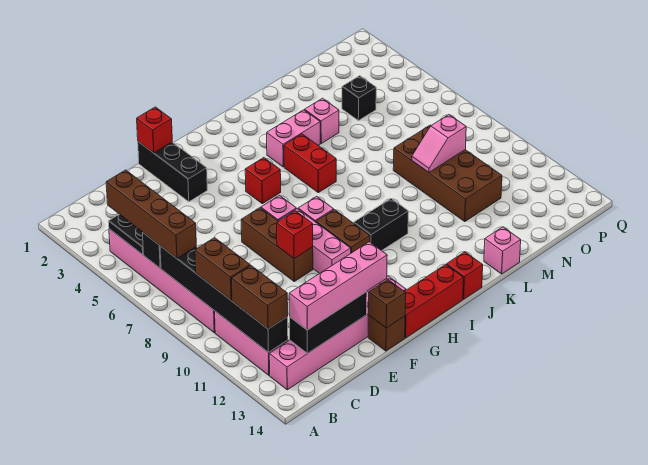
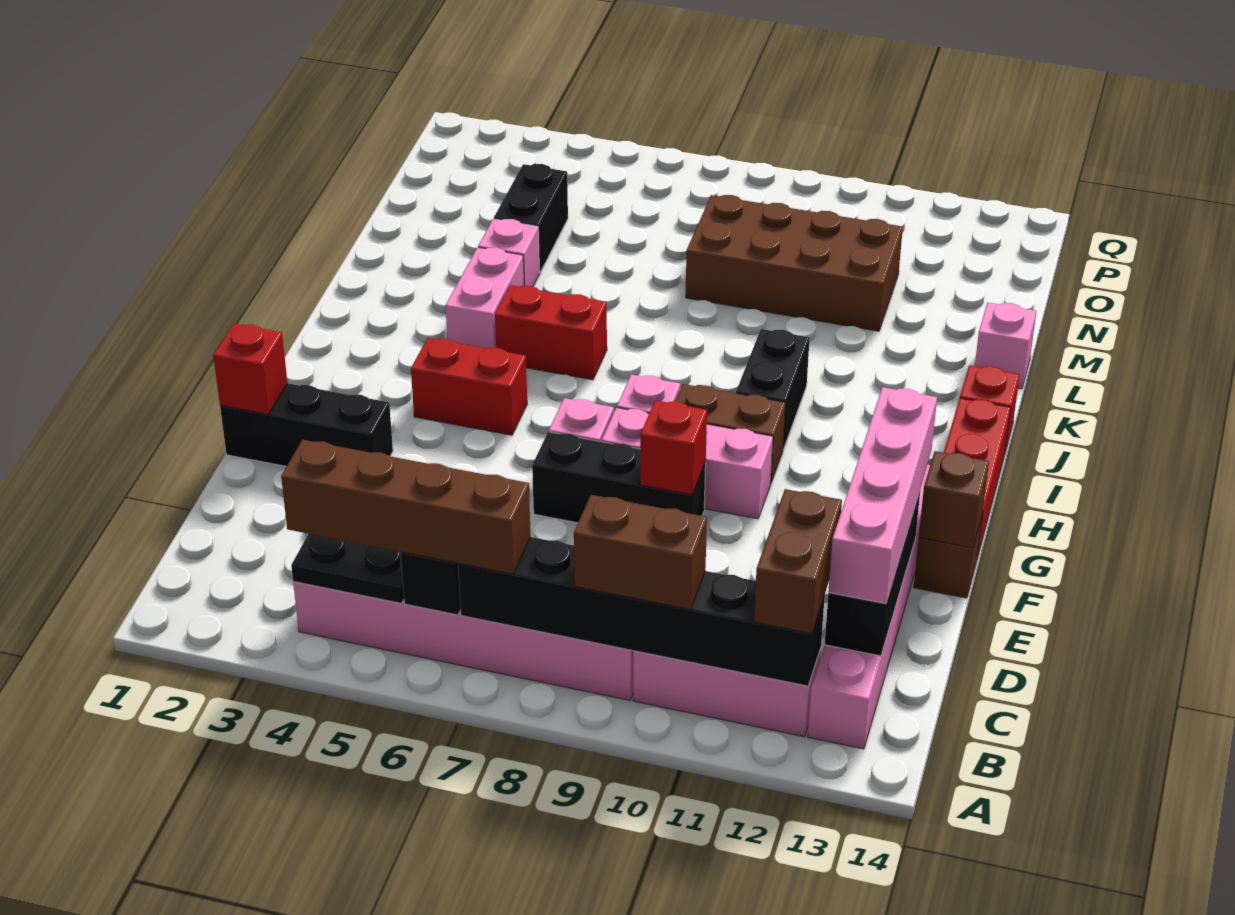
brown 1x2 brick [232,266,288,329] -> brown 1x2 brick turned to [754,489,842,634]
brown 1x3 brick [241,208,313,281] -> black 1x3 brick [532,432,706,523]
red 1x1 brick [245,158,281,204] -> red 1x2 brick [411,338,527,435]
pink 1x2 slope [412,115,466,172] -> none
black 1x1 brick [342,76,376,121] -> black 1x2 brick [494,164,568,272]

